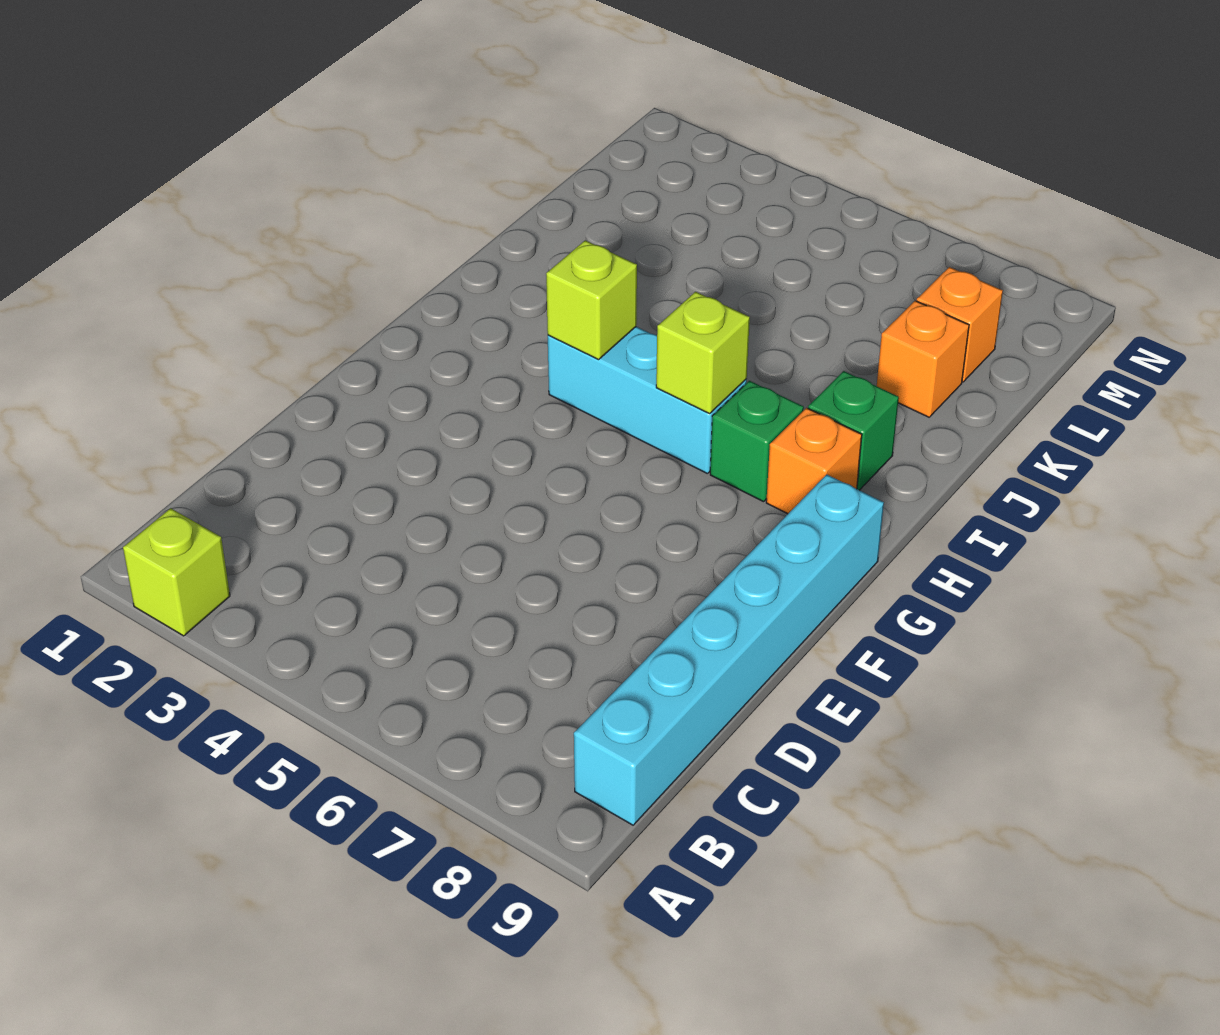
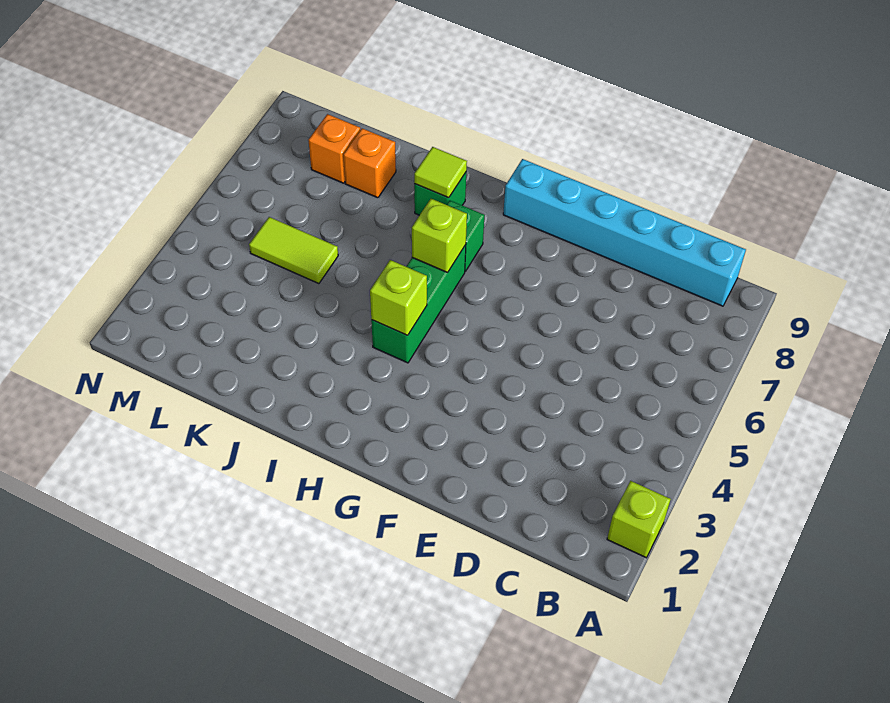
cyan 1x3 brick [548,327,747,474] -> green 1x3 brick [371,245,466,363]
orange 1x1 brick [766,408,862,514] -> none
none -> lime 1x1 tile [414,147,467,198]
none -> lime 1x2 tile [249,217,338,284]

